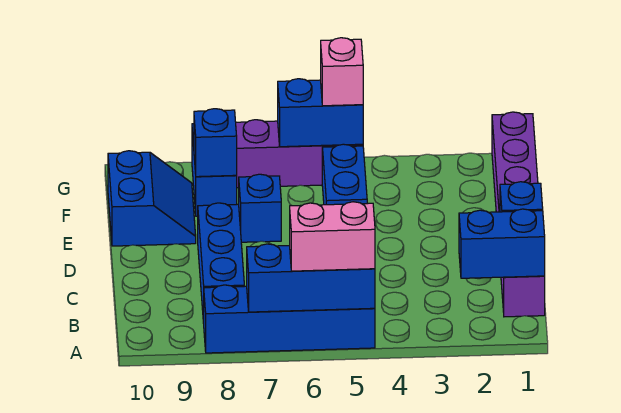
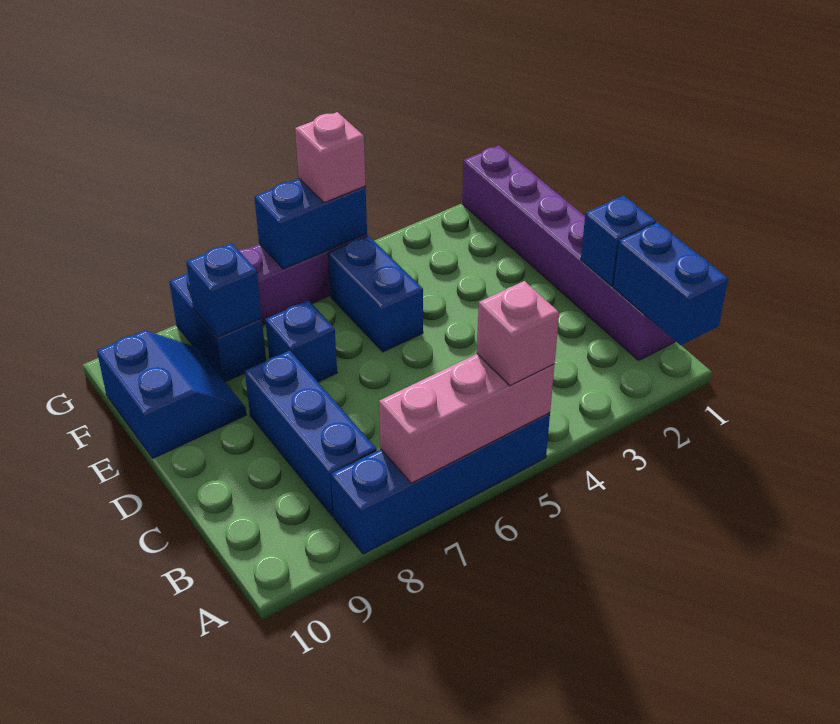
blue 1x3 brick [247,244,375,312] -> pink 1x3 brick [379,354,554,483]
pink 1x2 brick [290,202,375,271] -> pink 1x1 brick [477,281,559,386]
blue 1x2 brick [459,209,545,278] -> blue 1x2 brick turned to [613,222,728,345]

